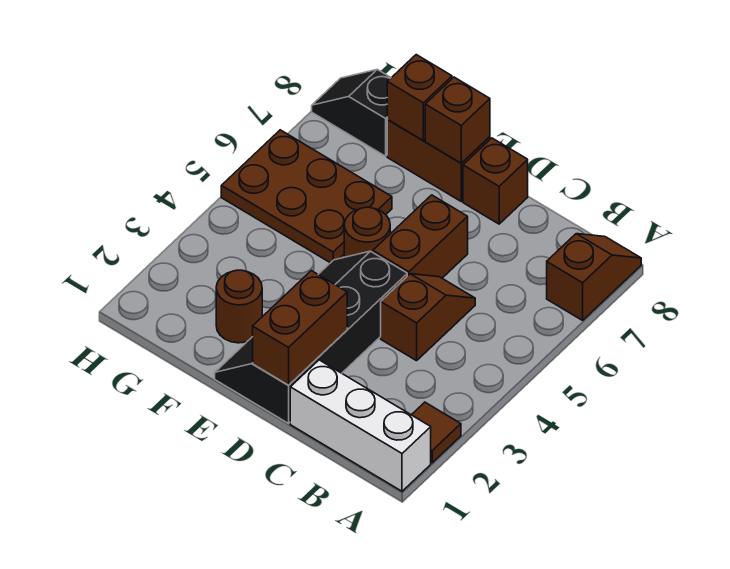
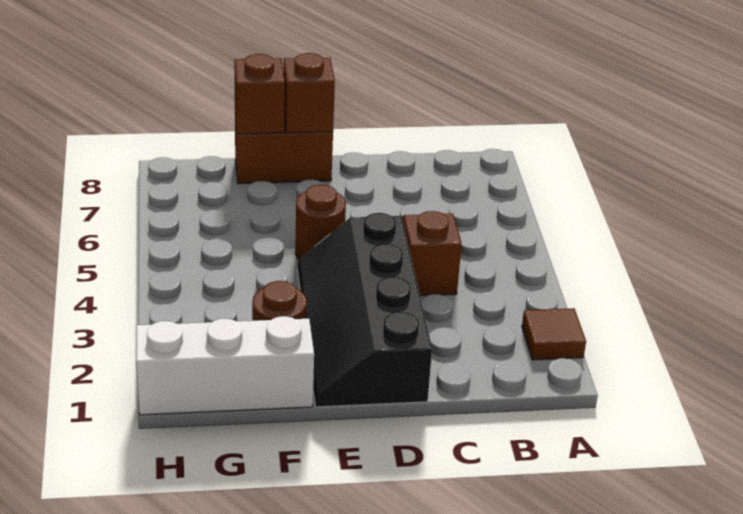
white 1x3 brick [290,360,431,491] -> white 1x3 brick moved to [136,316,314,415]
brown 1x2 slope [547,234,641,320] -> none
brown 1x2 brick [253,271,347,385] -> none
brown 1x2 brick [373,195,468,278] -> none
brown 1x1 brick [463,138,528,224] -> none
brown 2x3 plate [221,130,392,263] -> none
black 1x2 slope [312,70,391,156] -> none

